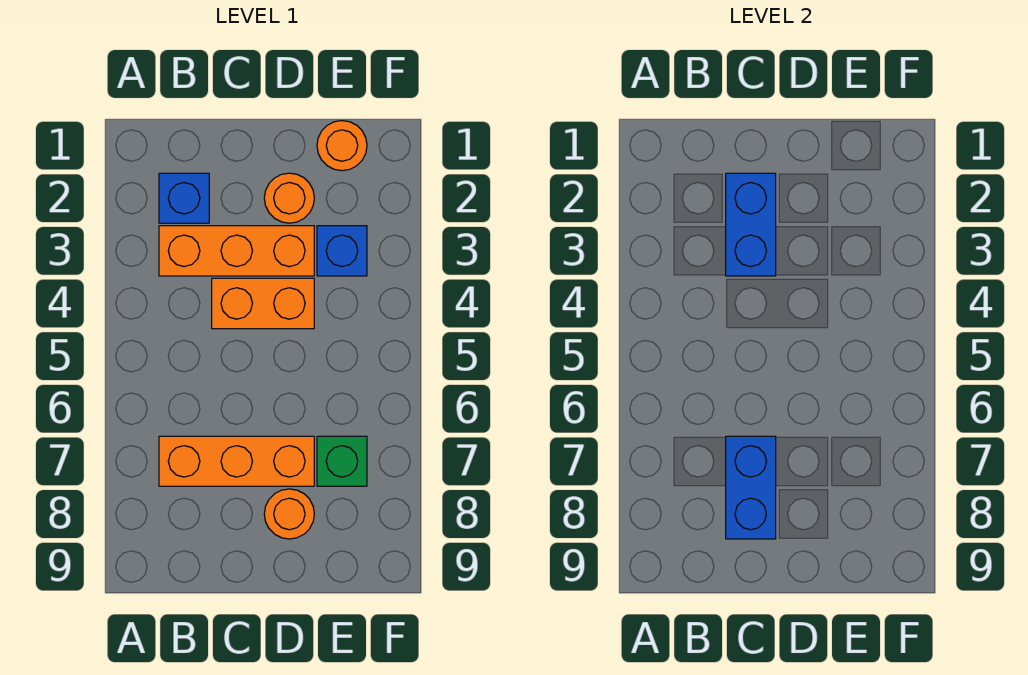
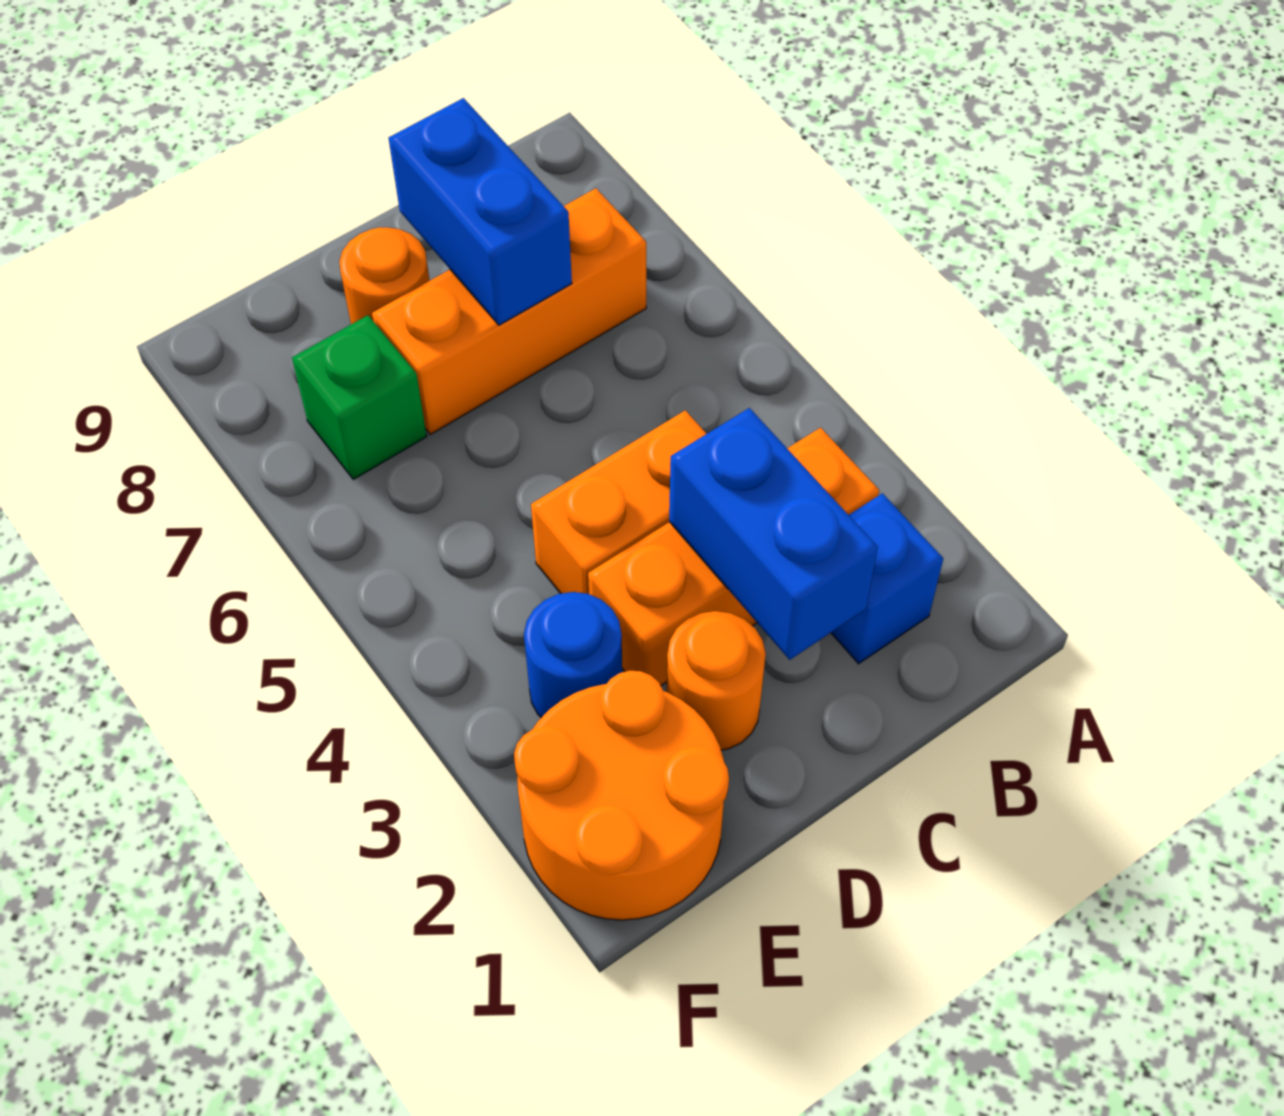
orange 1x1 round brick [317,121,367,171] -> orange 2x2 round brick [514,671,729,920]
blue 1x1 brick [317,226,367,276] -> blue 1x1 round brick [524,592,622,718]

